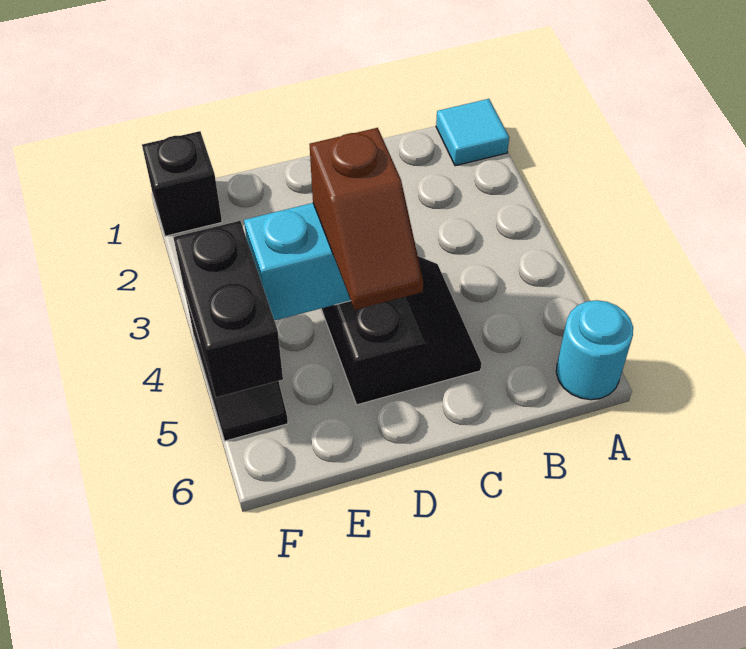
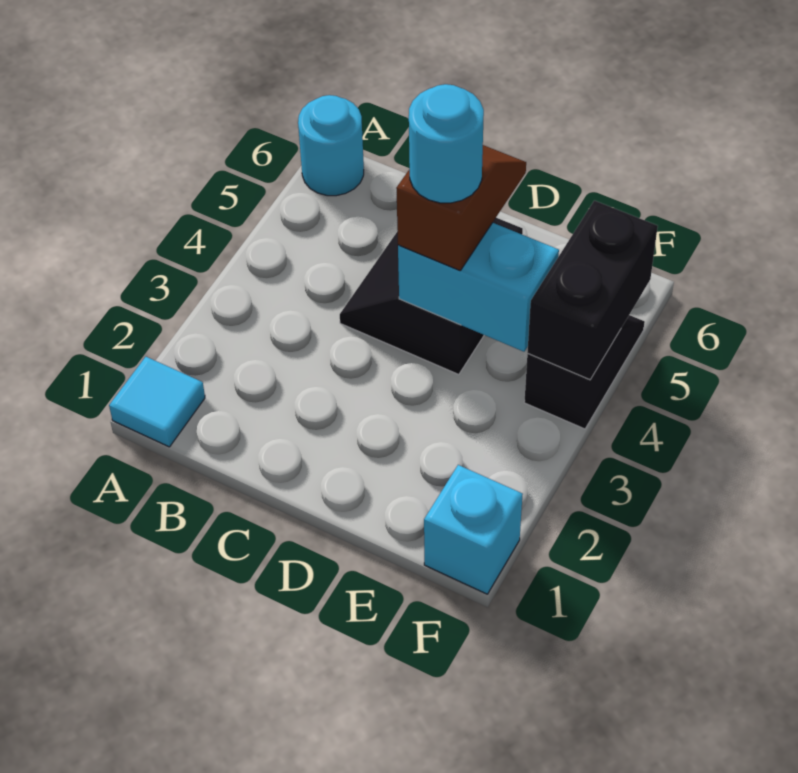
none -> cyan 1x1 round brick [409,84,484,203]
black 1x1 brick [142,131,222,236] -> cyan 1x1 brick [424,465,523,594]

